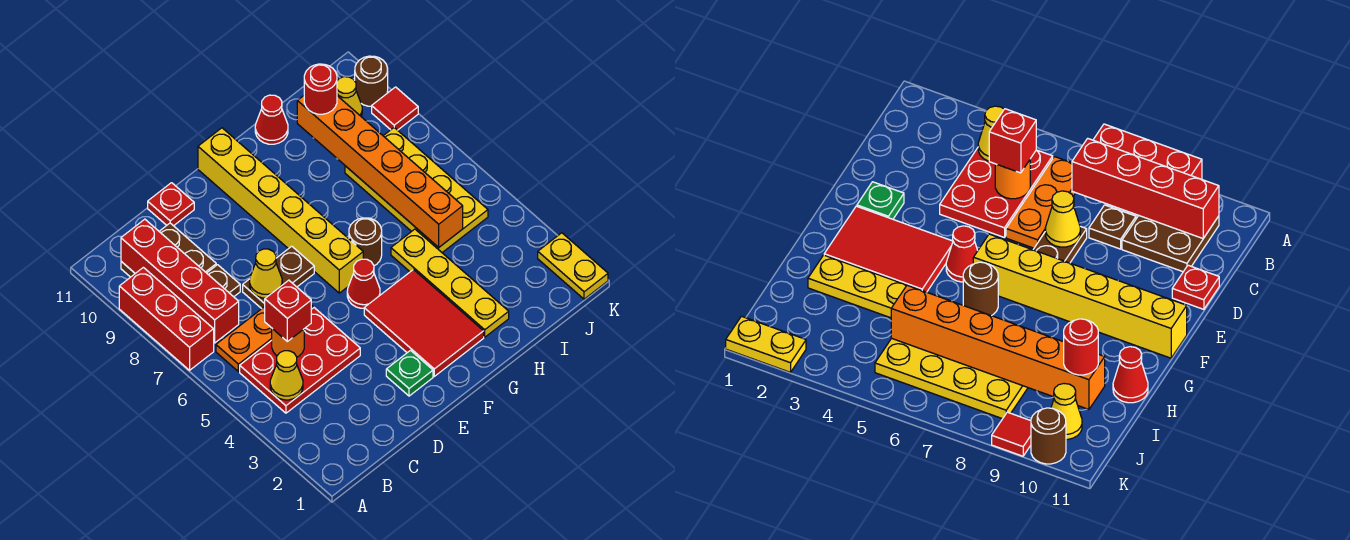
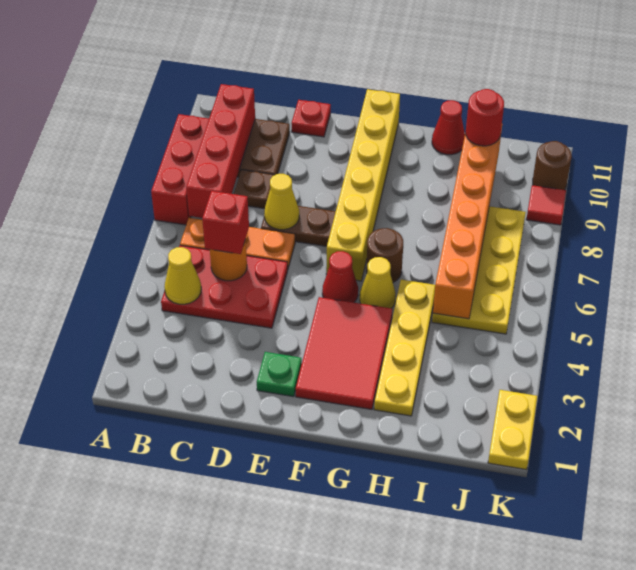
yellow 1x1 cone [337,77,362,116] -> yellow 1x1 cone moved to [360,257,396,308]

